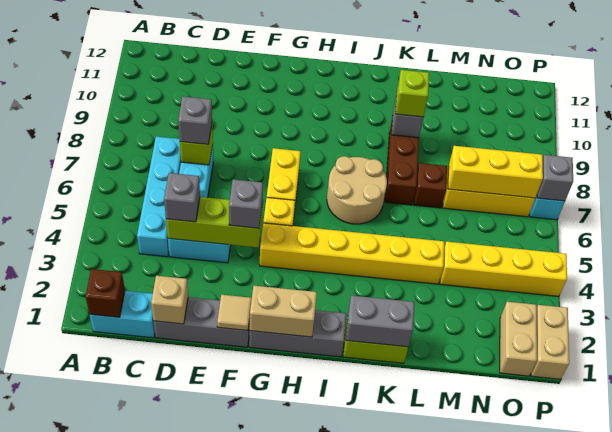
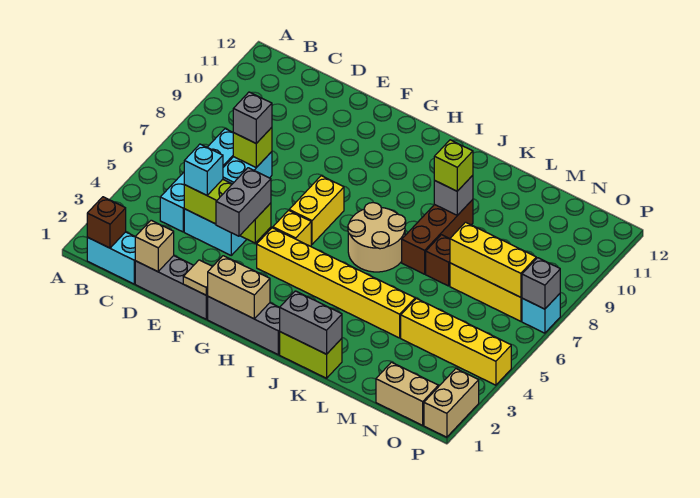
grey 1x1 brick [164,173,200,222] -> cyan 1x1 brick [184,144,223,195]
grey 1x1 brick [229,179,263,228] -> grey 1x2 brick [216,168,271,236]
tan 1x2 brick [500,302,537,376] -> tan 1x2 brick turned to [376,362,438,425]

